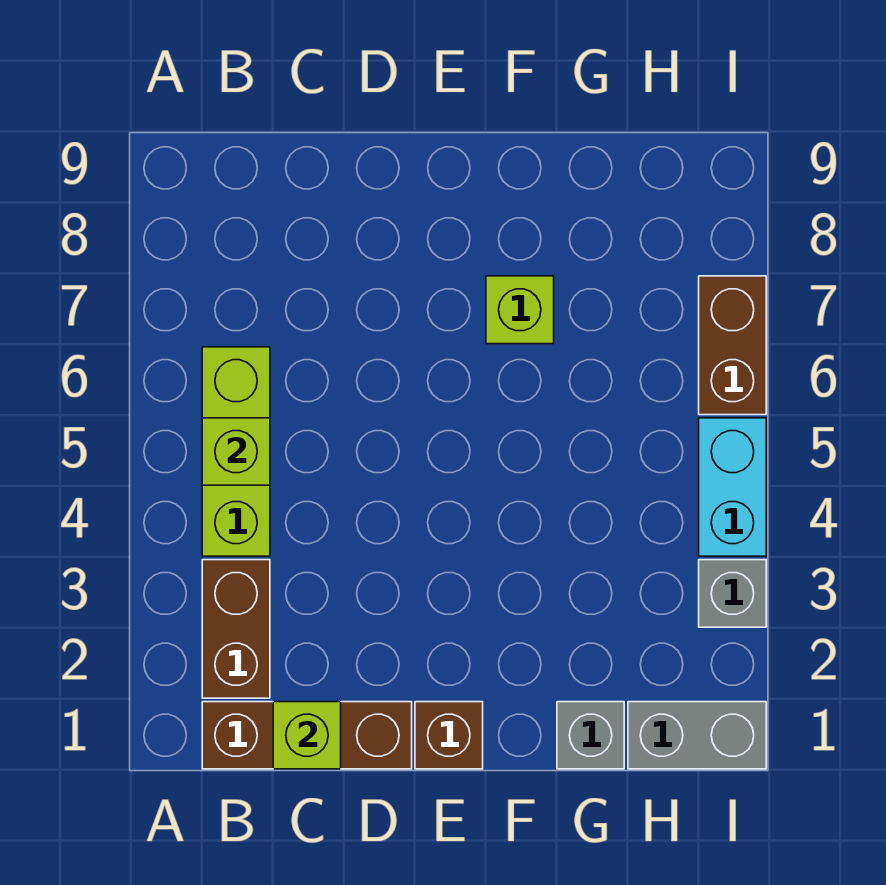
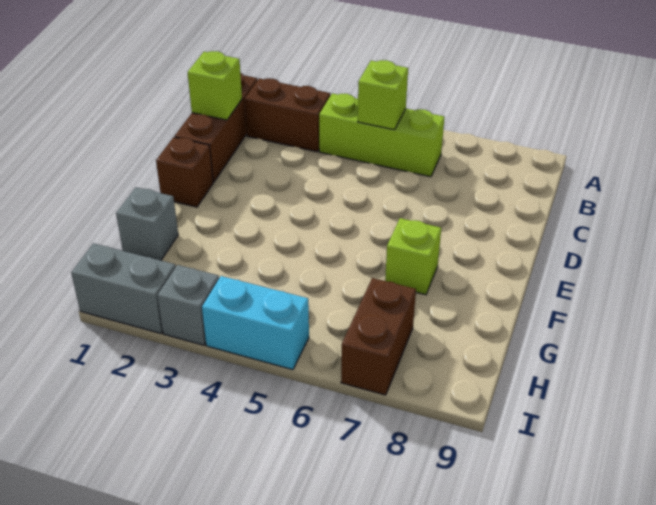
grey 1x2 brick [628,702,766,769] -> grey 1x2 brick turned to [71,243,176,333]
brown 1x2 brick [699,276,766,415] -> brown 1x2 brick turned to [341,278,416,395]

